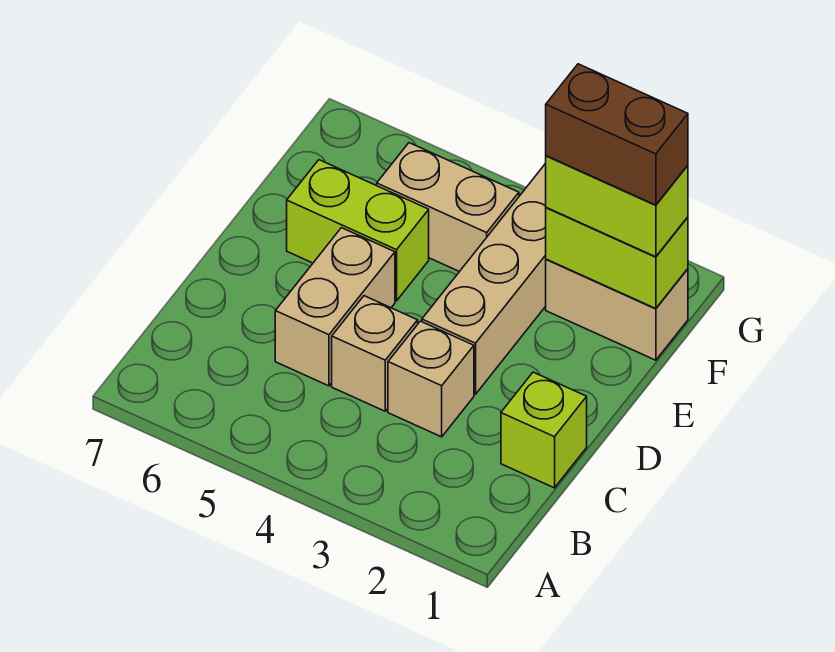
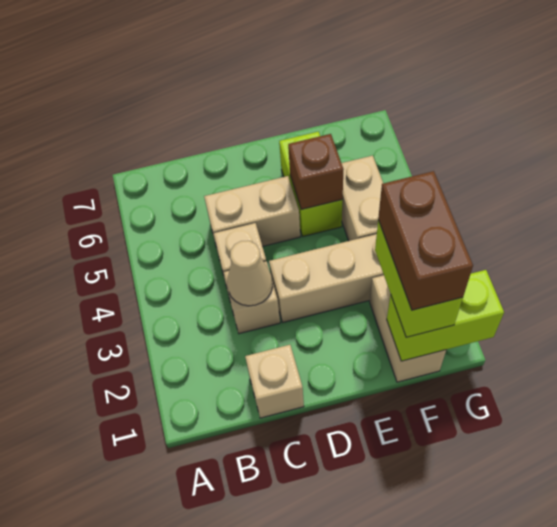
lime 1x1 brick [501,372,587,488] -> tan 1x1 brick [245,345,304,418]
none -> tan 1x1 cone [227,241,273,306]
none -> brown 1x1 brick [288,134,344,210]
lime 1x2 brick [546,208,688,309] -> lime 1x2 brick turned to [387,270,504,361]

